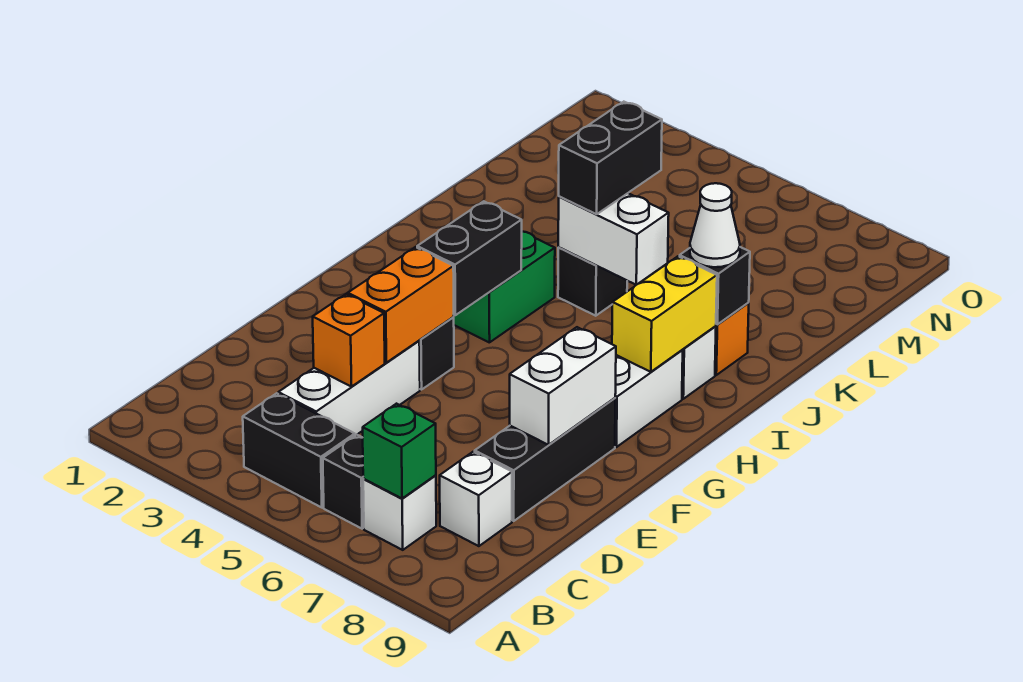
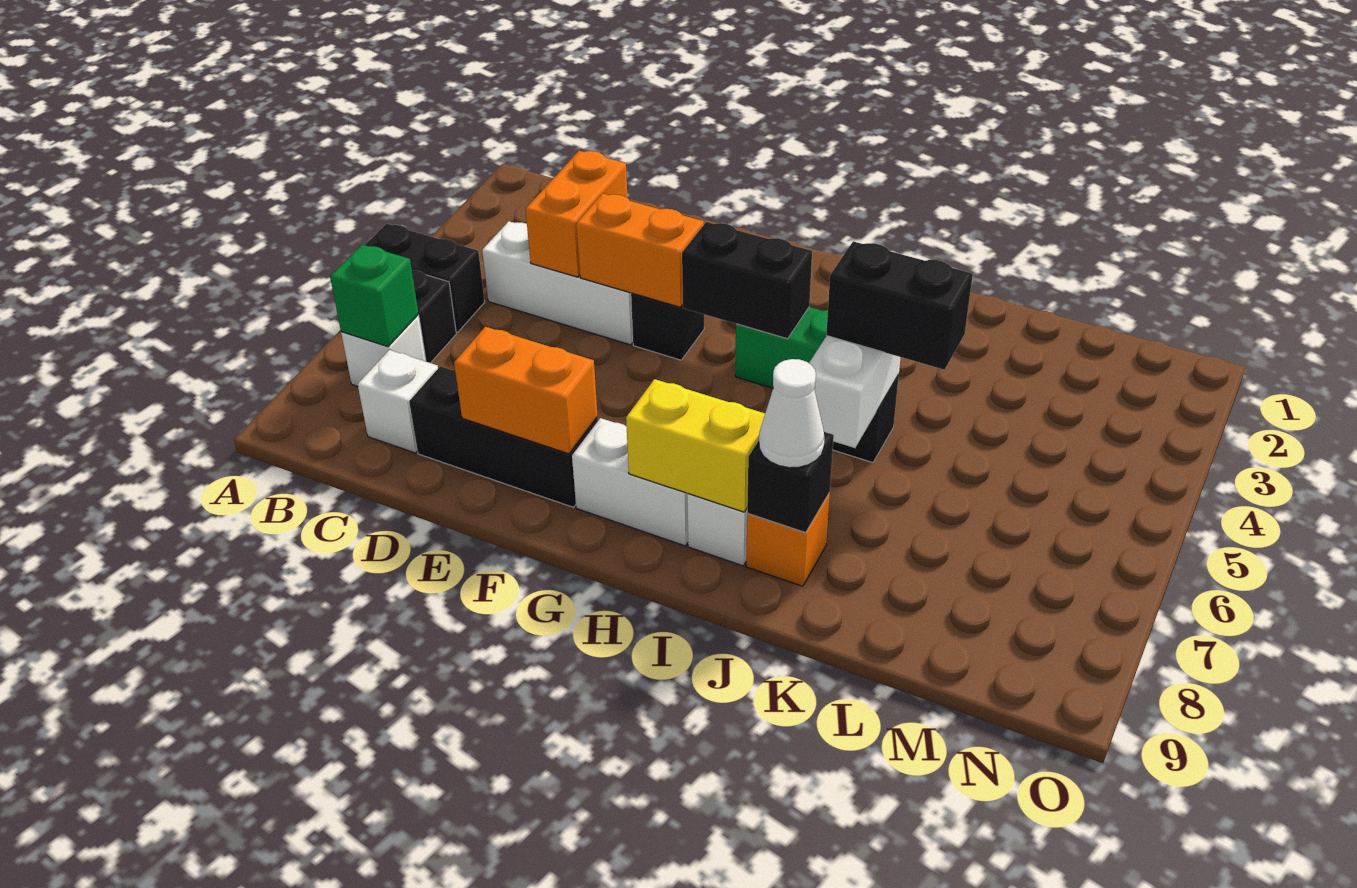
black 1x2 brick [243,393,355,508] -> black 1x2 brick turned to [365,224,485,332]
orange 1x1 brick [313,294,385,387] -> orange 1x2 brick [525,151,628,277]
white 1x2 brick [510,327,616,445] -> orange 1x2 brick [454,327,598,454]

